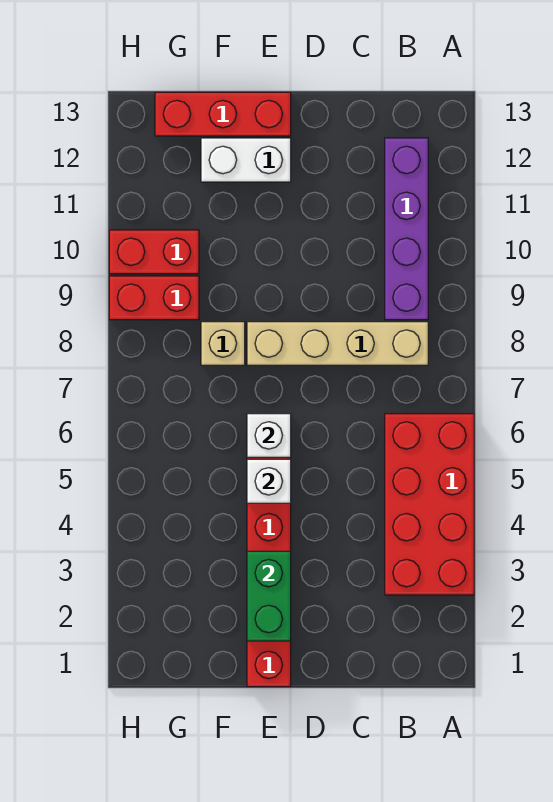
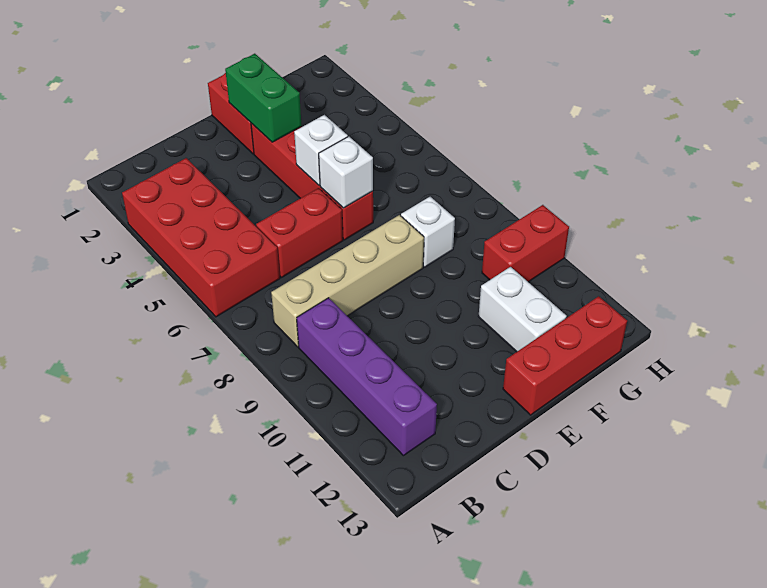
white 1x2 brick [201,138,291,182] -> white 1x2 brick turned to [479,267,567,352]
tan 1x1 brick [201,322,245,365] -> white 1x1 brick [401,197,455,267]
red 1x2 brick [109,276,199,320] -> red 1x2 brick moved to [256,188,343,277]

